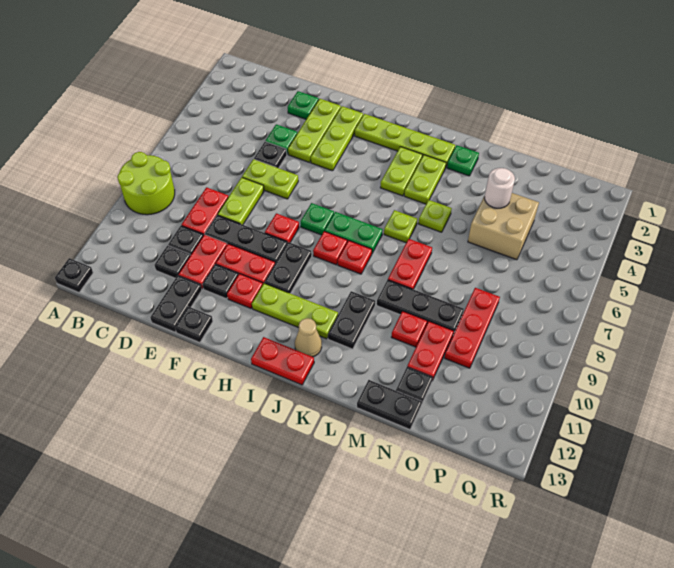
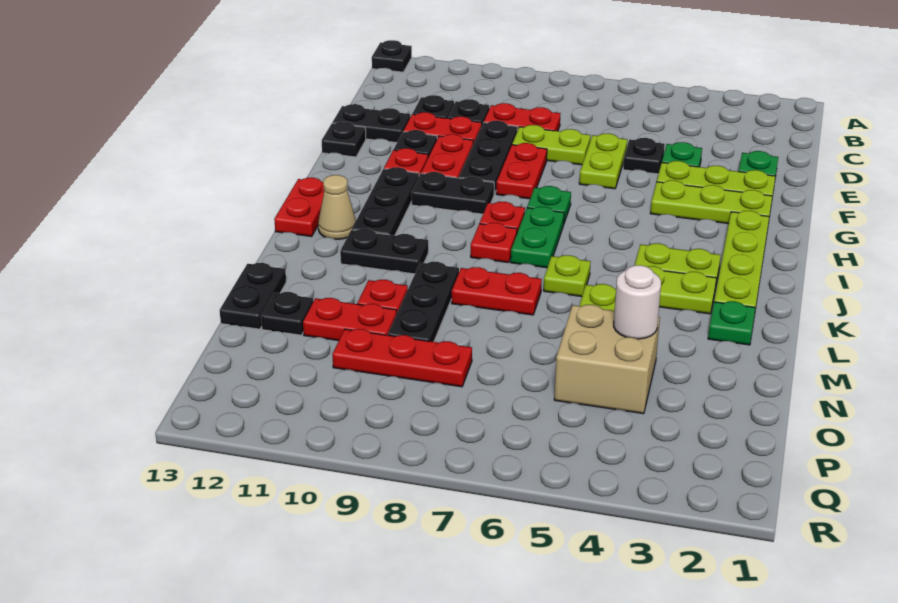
lime 2x2 round brick [117,152,175,215] -> none
red 1x1 plate [265,213,299,243] -> red 1x2 plate [496,143,547,199]
lime 1x3 plate [252,283,338,339] -> black 1x3 plate [352,167,419,235]

